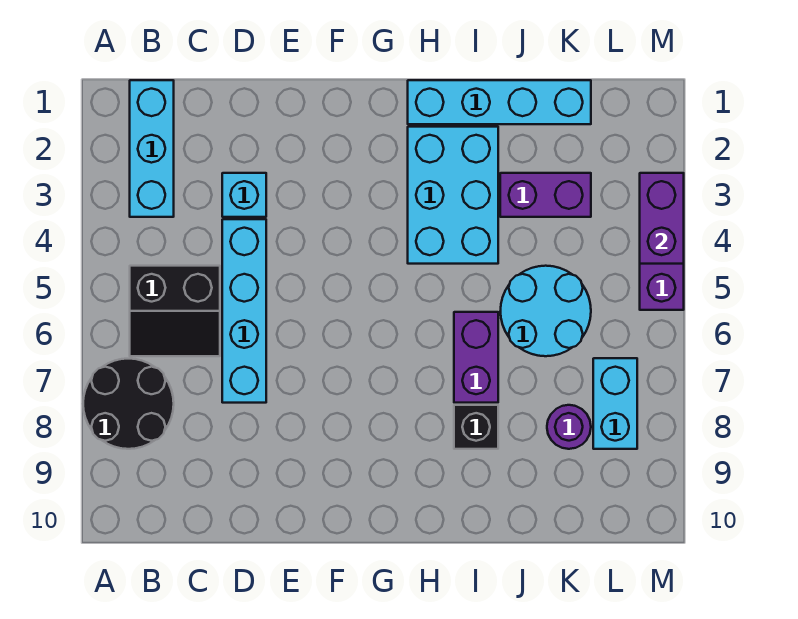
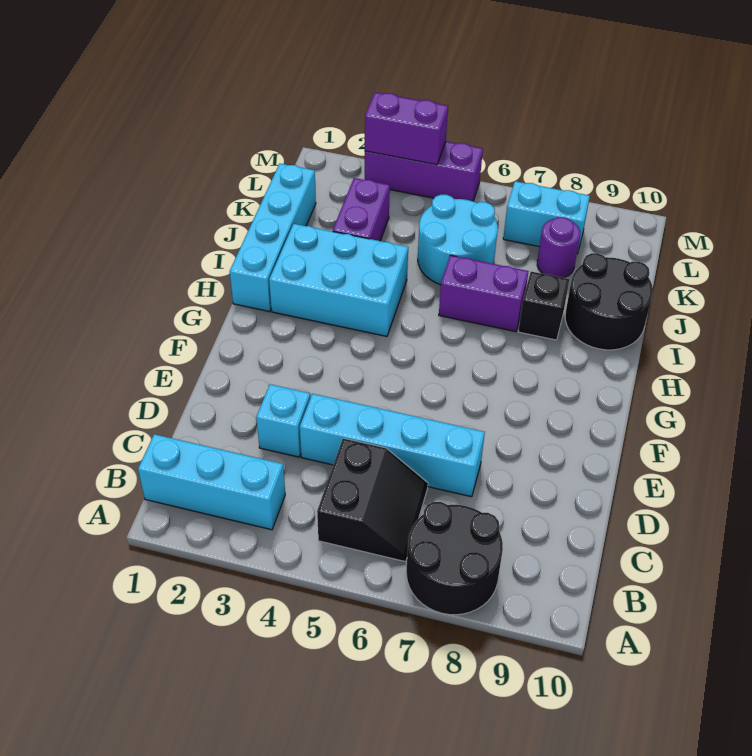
none -> black 2x2 round brick [565,253,653,350]

